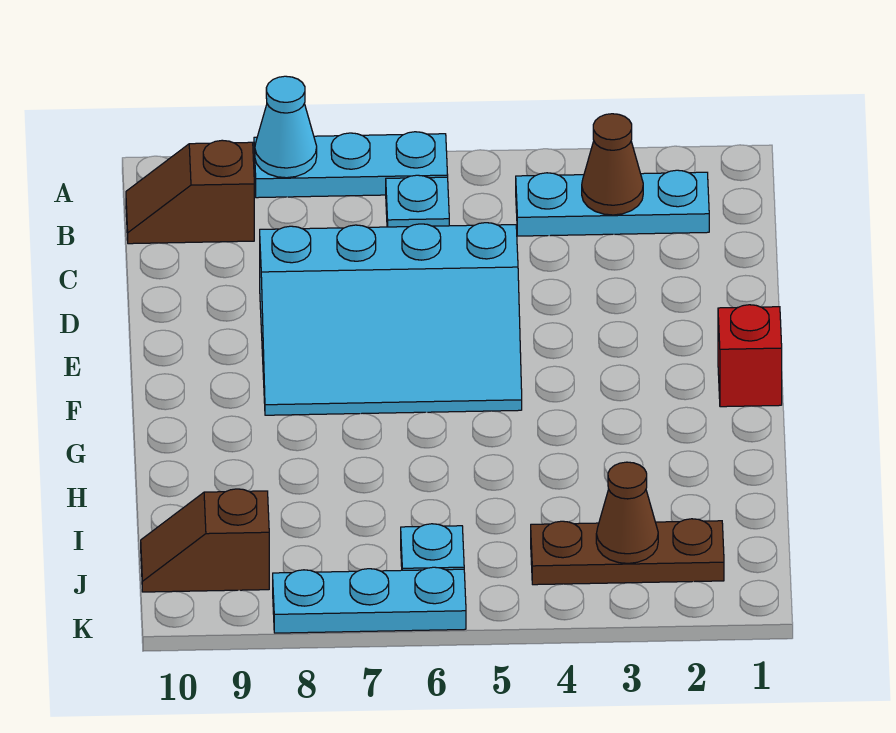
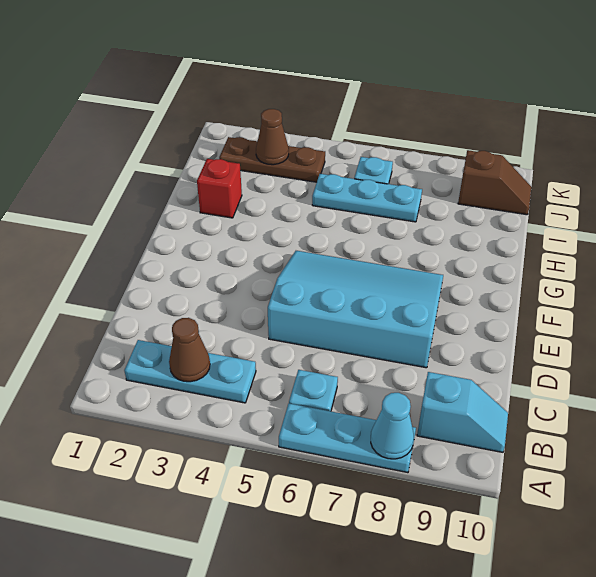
brown 1x2 slope [126,140,254,244] -> cyan 1x2 slope [417,372,508,452]
red 1x1 brick [718,305,782,407] -> red 1x1 brick moved to [197,159,242,218]
cyan 1x3 plate [273,567,466,633] -> cyan 1x3 plate moved to [312,174,422,222]

